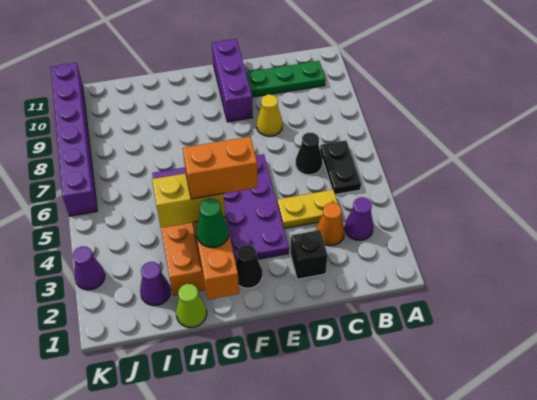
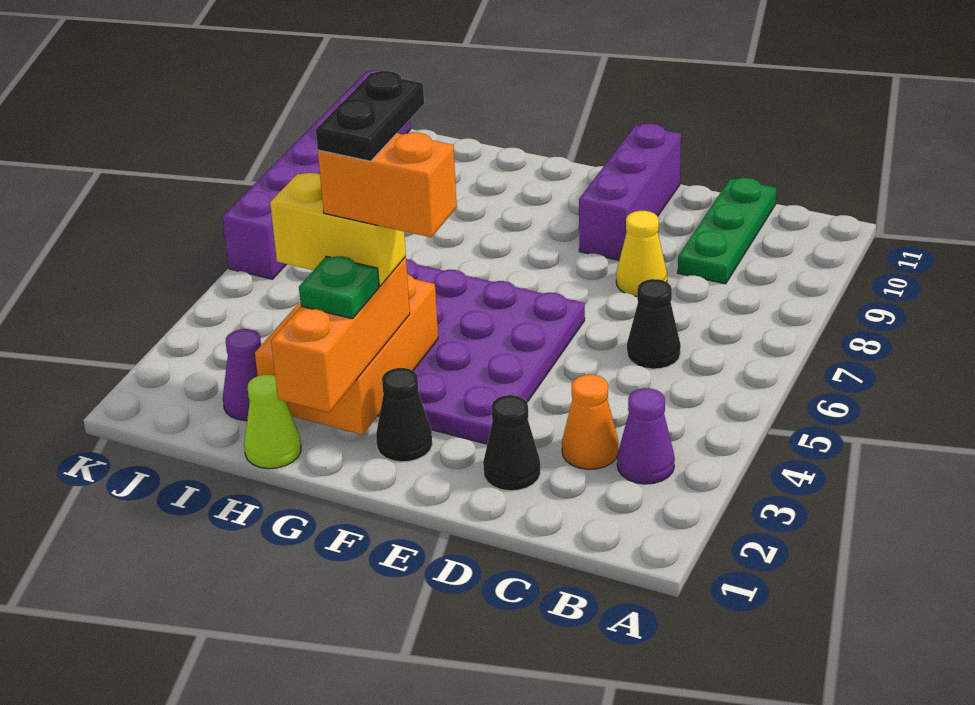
black 1x2 plate [320,140,361,195] -> black 1x2 plate moved to [316,71,424,161]
green 1x3 plate [246,61,325,97] -> green 1x3 plate turned to [678,178,776,284]
yellow 1x2 plate [277,190,338,228] -> none
black 1x1 brick [290,230,328,279] -> black 1x1 cone [483,395,540,491]
green 1x1 cone [196,198,229,247] -> green 1x1 plate [299,256,379,319]
purple 1x1 cone [73,246,105,290] -> none

